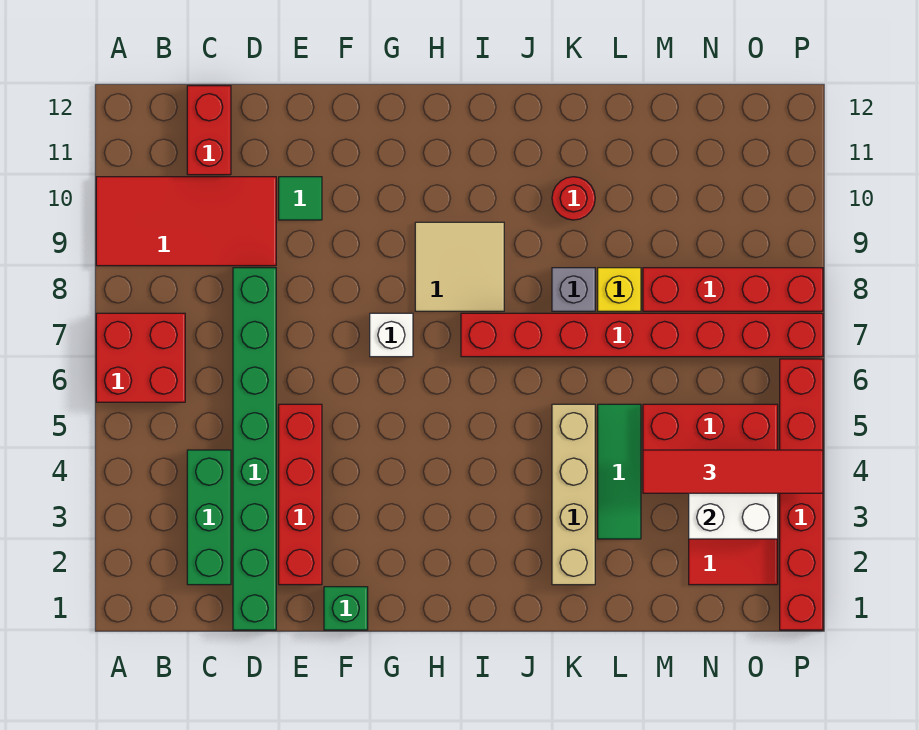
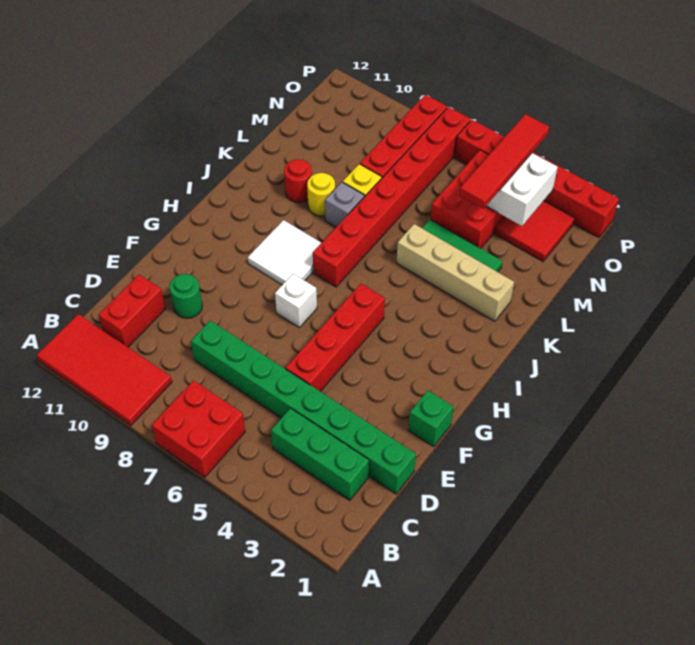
red 2x4 tile [96,177,276,266] -> red 2x4 tile turned to [37,314,172,425]
red 1x2 brick [187,86,231,175] -> red 1x2 brick turned to [98,275,165,347]
red 1x4 brick [279,404,322,585] -> red 1x4 brick turned to [286,284,385,391]
green 1x1 tile [279,177,322,220] -> green 1x1 round brick [170,274,202,318]
tan 2x2 tile [415,222,504,311] -> white 2x2 tile [248,220,321,285]
none -> yellow 1x1 round brick [307,173,335,216]

